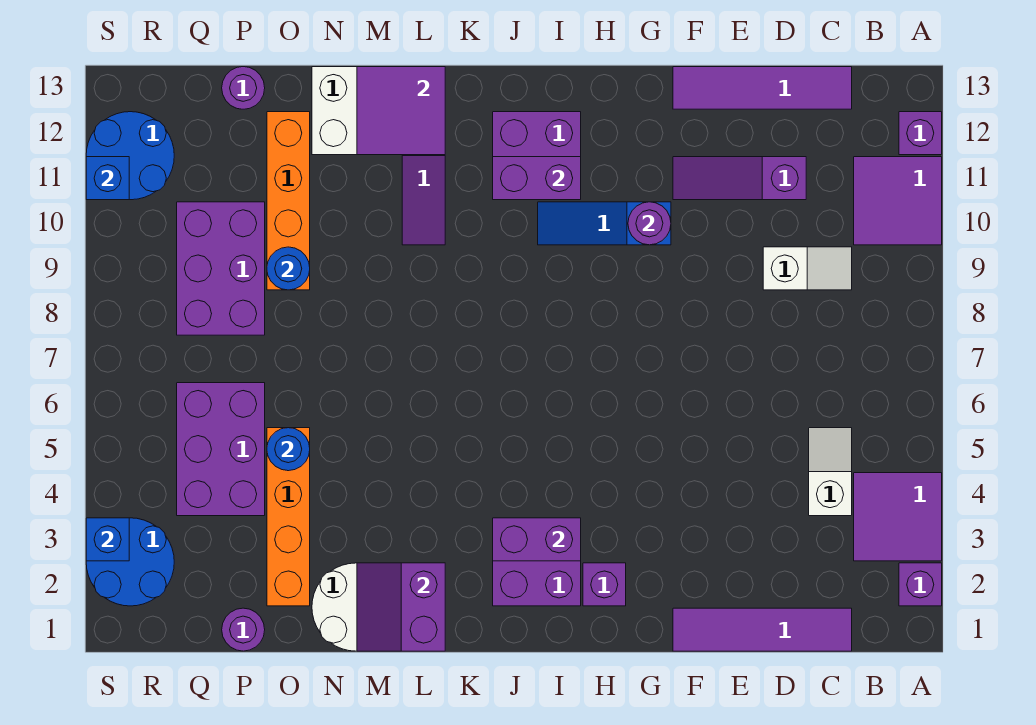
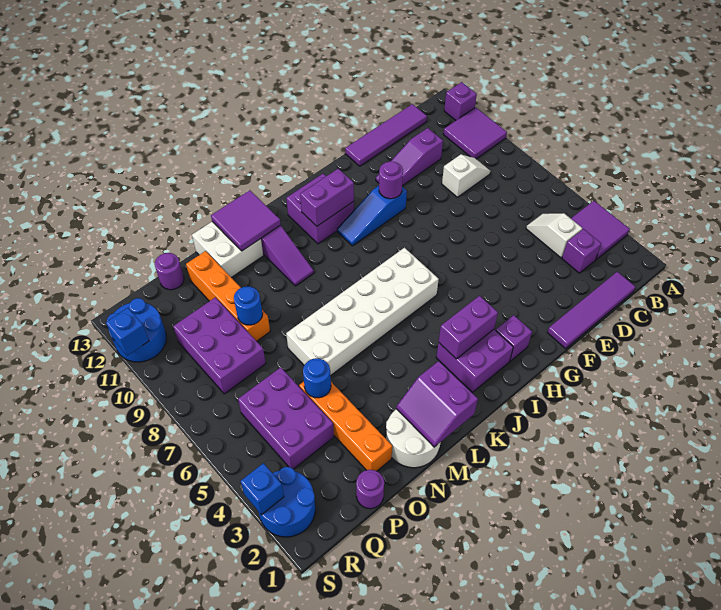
purple 1x1 brick [899,563,942,606] -> purple 1x1 brick moved to [562,229,601,273]
none -> white 2x6 brick [286,248,439,376]

